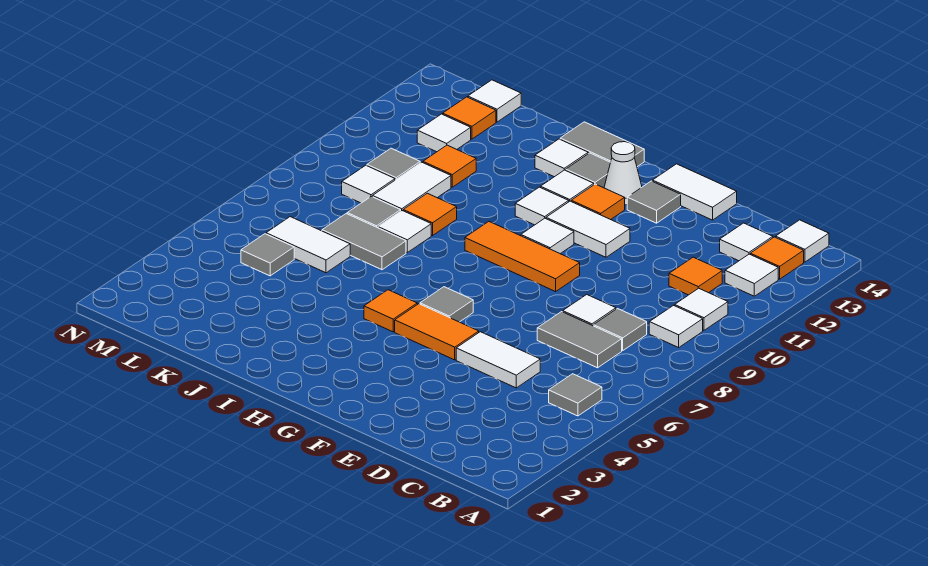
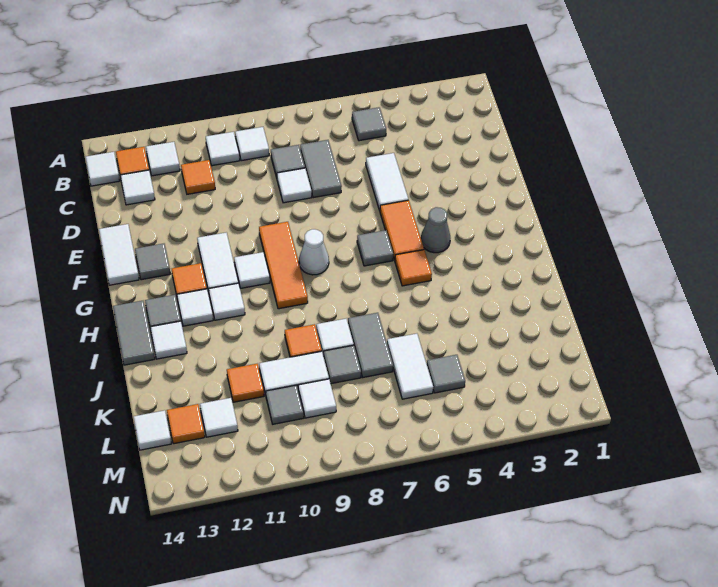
none -> grey 1x1 cone [421,207,450,253]
white 1x1 cone [604,142,642,205] -> white 1x1 cone moved to [299,229,329,275]

